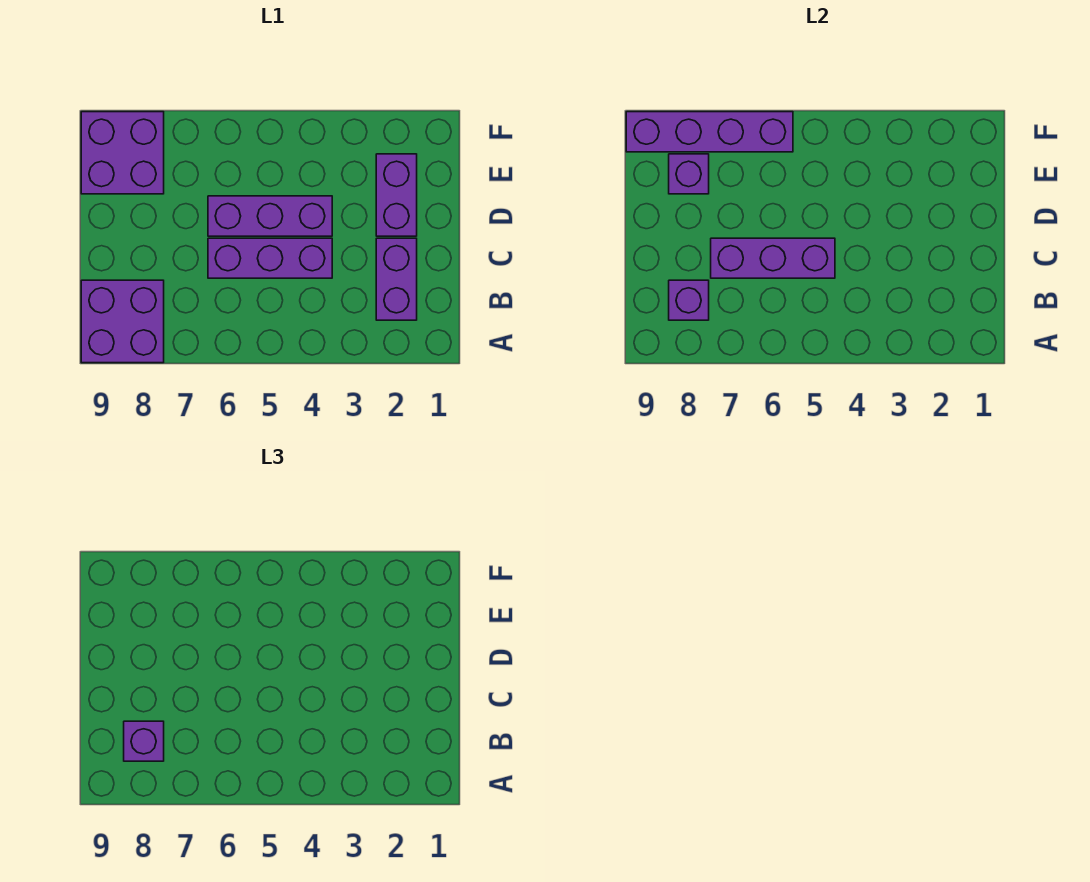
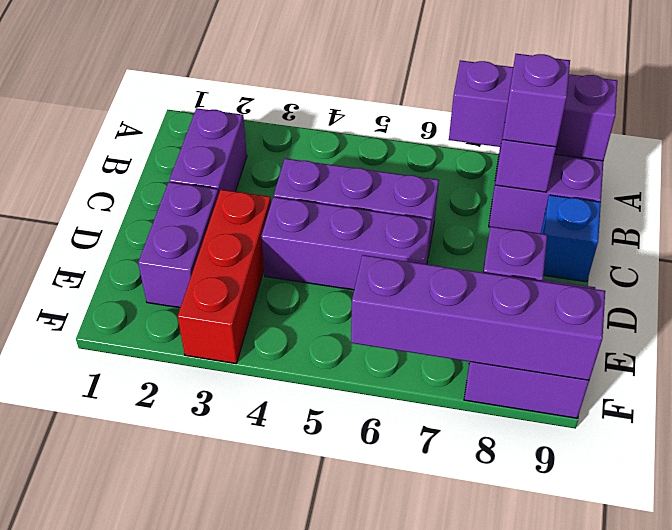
purple 1x3 brick [711,238,835,278] -> purple 1x3 brick moved to [449,60,617,161]
none -> blue 1x1 brick [541,195,601,282]
none -> red 1x3 brick [178,190,271,364]

